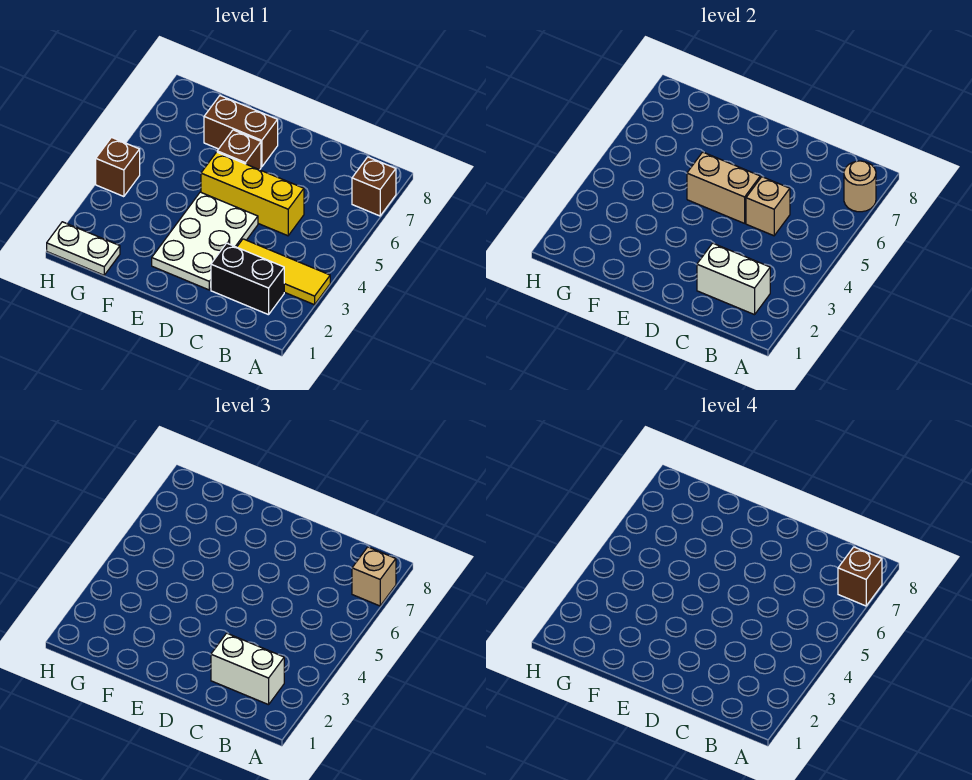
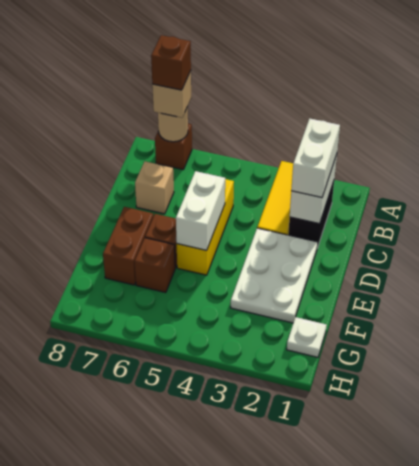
tan 1x1 brick [746,177,790,236] -> tan 1x1 brick moved to [135,161,174,214]
white 2x3 plate [152,192,258,290] -> white 2x3 plate turned to [231,228,318,323]
tan 1x2 brick [687,152,760,223] -> white 1x2 brick [176,171,225,250]
white 1x2 plate [47,222,120,275] -> white 1x1 plate [287,317,327,357]
brown 1x1 brick [96,137,140,197] -> brown 1x1 brick moved to [134,238,175,293]

